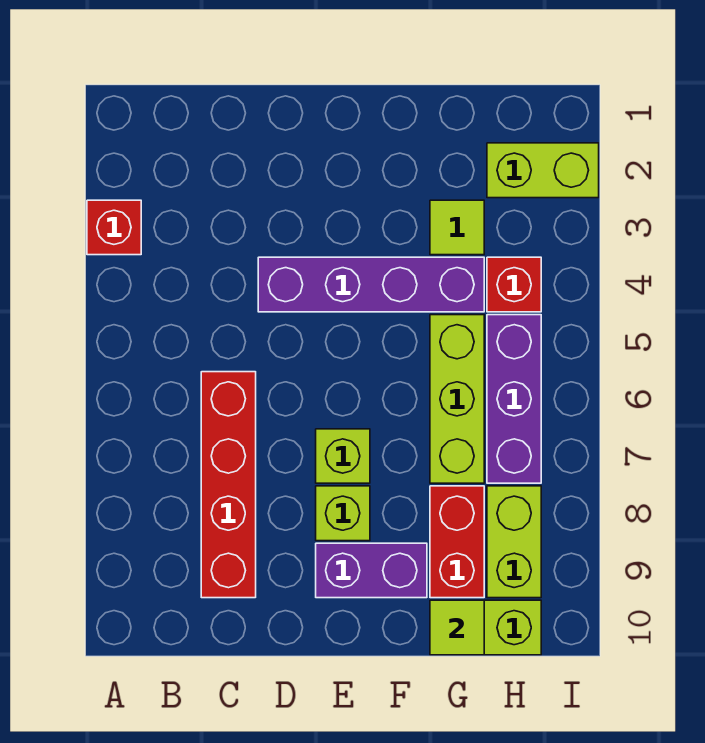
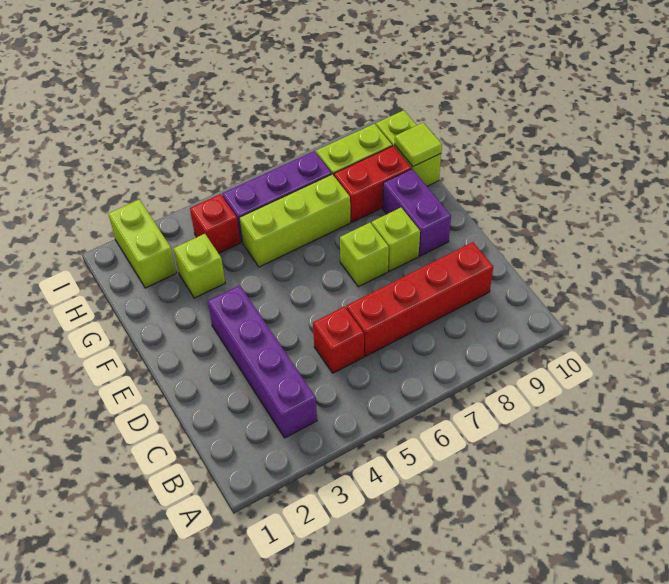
red 1x1 brick [87,200,141,255] -> red 1x1 brick moved to [313,306,364,373]
purple 1x4 brick [258,257,484,312] -> purple 1x4 brick moved to [208,285,317,438]
lime 1x1 tile [430,200,484,255] -> lime 1x1 brick [173,234,225,298]

